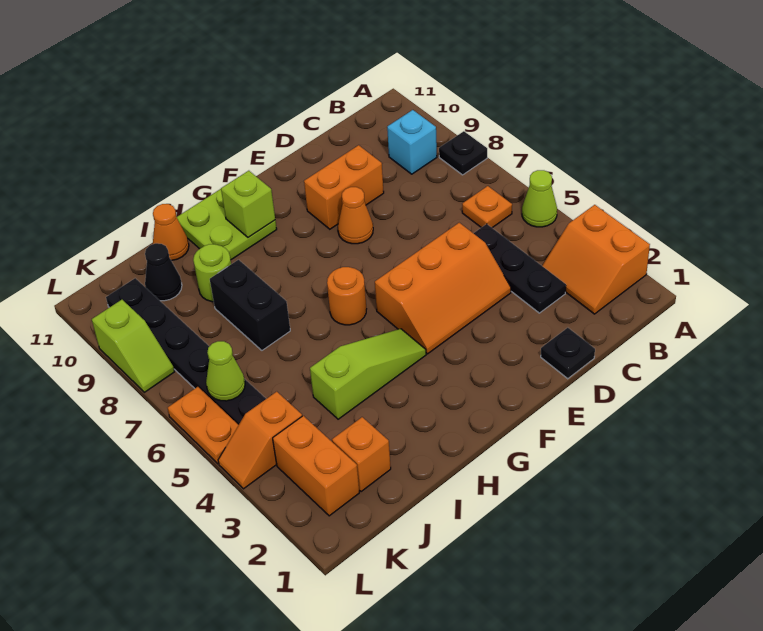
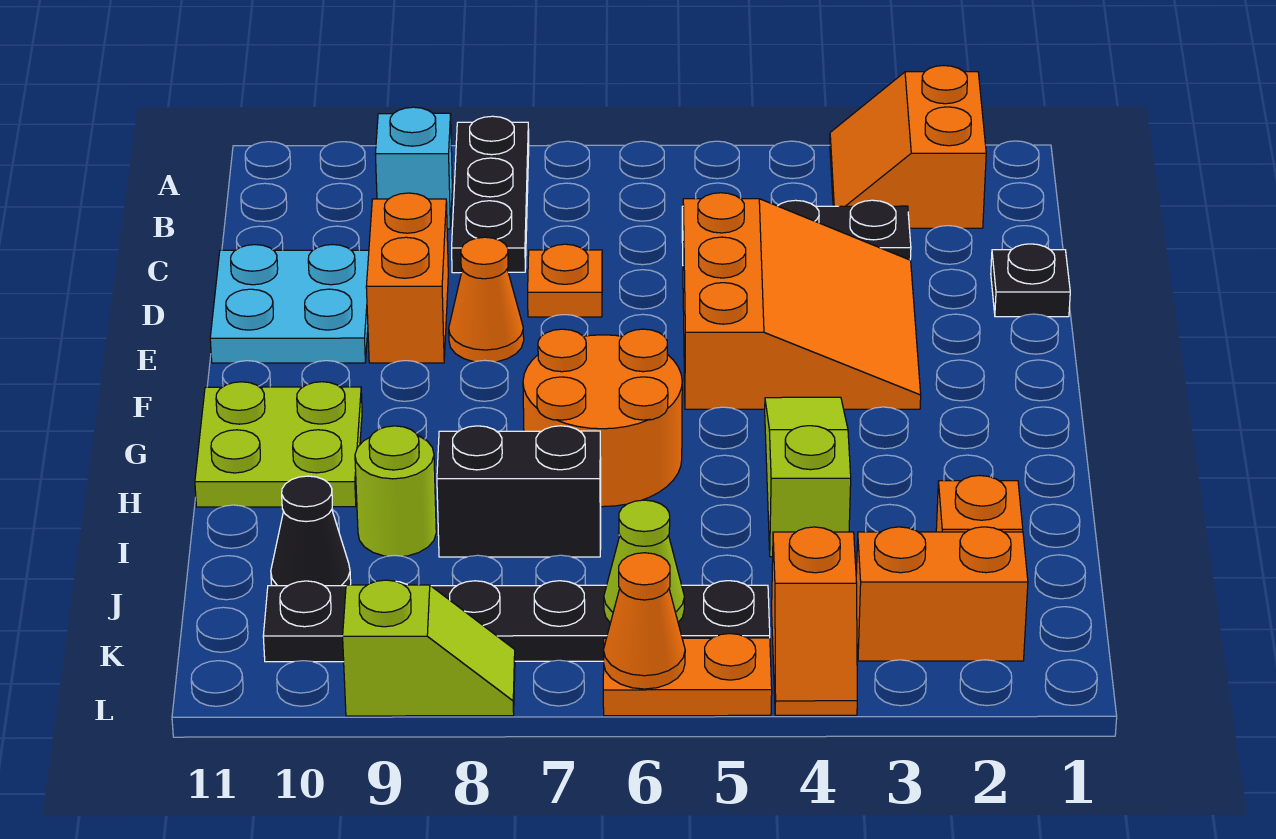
orange 2x2 slope [542,205,650,314] -> orange 2x2 slope turned to [830,66,986,228]
lime 1x1 cone [522,170,557,227] -> none
black 1x1 plate [439,131,487,175] -> black 1x3 plate [452,116,529,273]
orange 1x1 plate [462,186,512,228] -> orange 1x1 plate moved to [528,244,602,317]
orange 2x3 slope [375,223,511,354] -> orange 3x3 slope [683,193,921,409]
none -> cyan 2x2 plate [210,245,369,363]
orange 1x1 round brick [327,267,366,325] -> orange 2x2 round brick [523,329,682,507]
lime 1x1 brick [221,171,275,237] -> none
orange 1x1 cone [153,204,189,261] -> orange 1x1 cone moved to [603,553,685,689]

